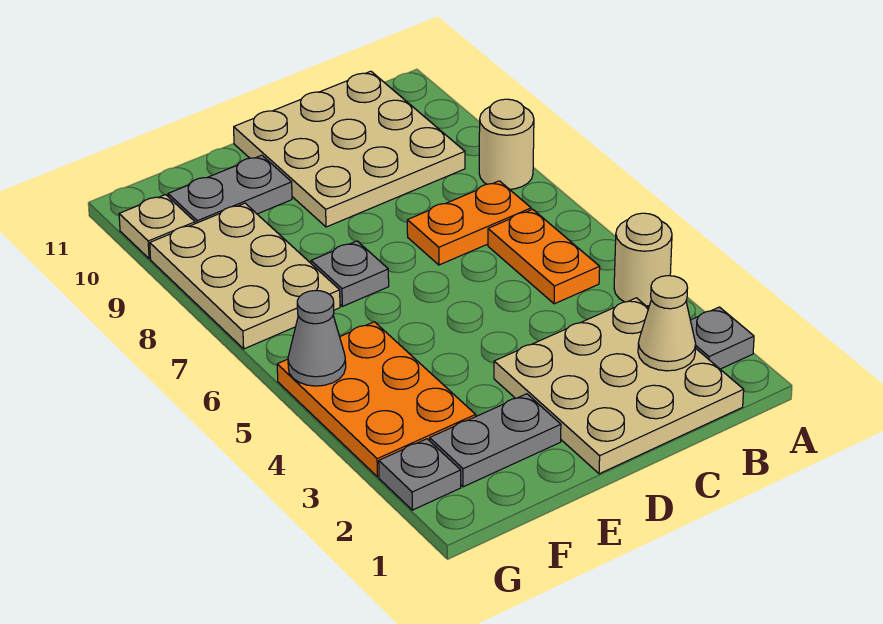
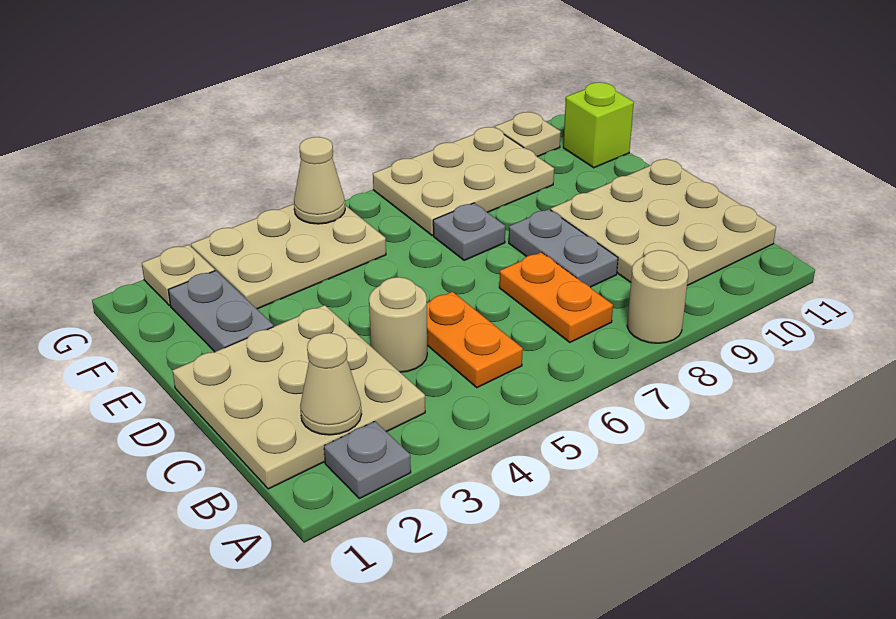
tan 1x1 round brick [614,213,672,306] -> tan 1x1 round brick moved to [369,277,427,372]
orange 1x2 plate [488,209,600,304] -> orange 1x2 plate turned to [427,292,523,388]
grey 1x2 plate [168,155,292,224] -> grey 1x2 plate moved to [509,209,618,287]
orange 2x3 plate [277,322,476,477] -> tan 2x3 plate [191,204,386,309]
none -> lime 1x1 brick [563,82,634,168]
grey 1x1 plate [379,439,461,510] -> tan 1x1 plate [142,245,215,306]
grey 1x1 cone [288,291,346,386] -> tan 1x1 cone [294,137,345,224]

